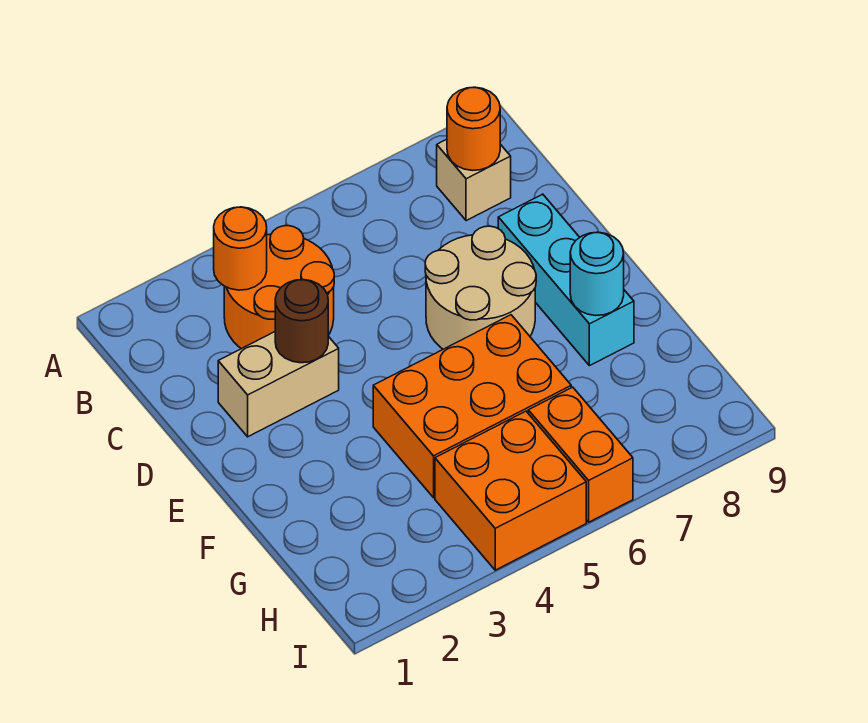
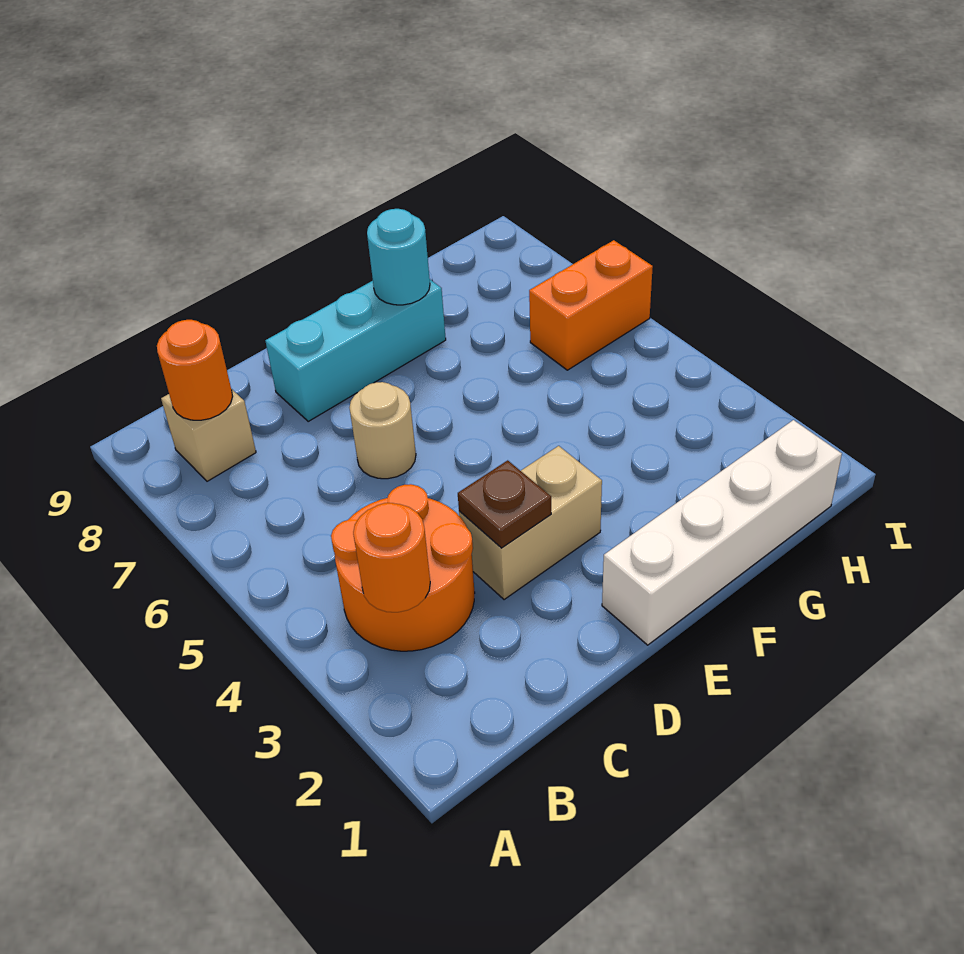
tan 1x2 brick [218,332,339,437] -> tan 1x2 brick turned to [459,446,602,600]
brown 1x1 round brick [275,280,328,363] -> brown 1x1 plate [458,460,551,548]
tan 2x2 round brick [425,226,536,349] -> tan 1x1 round brick [349,382,416,479]
none -> white 1x4 brick [602,420,842,645]
orange 2x3 brick [373,315,571,498] -> none
orange 2x2 brick [435,411,586,570] -> none

